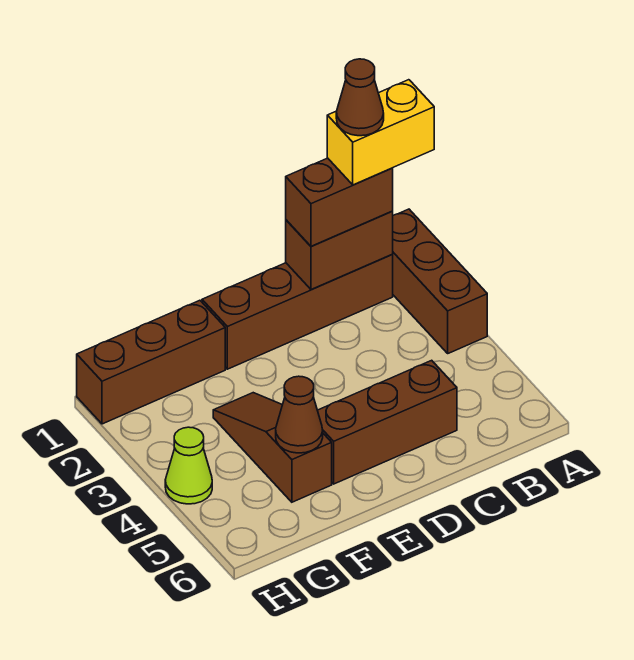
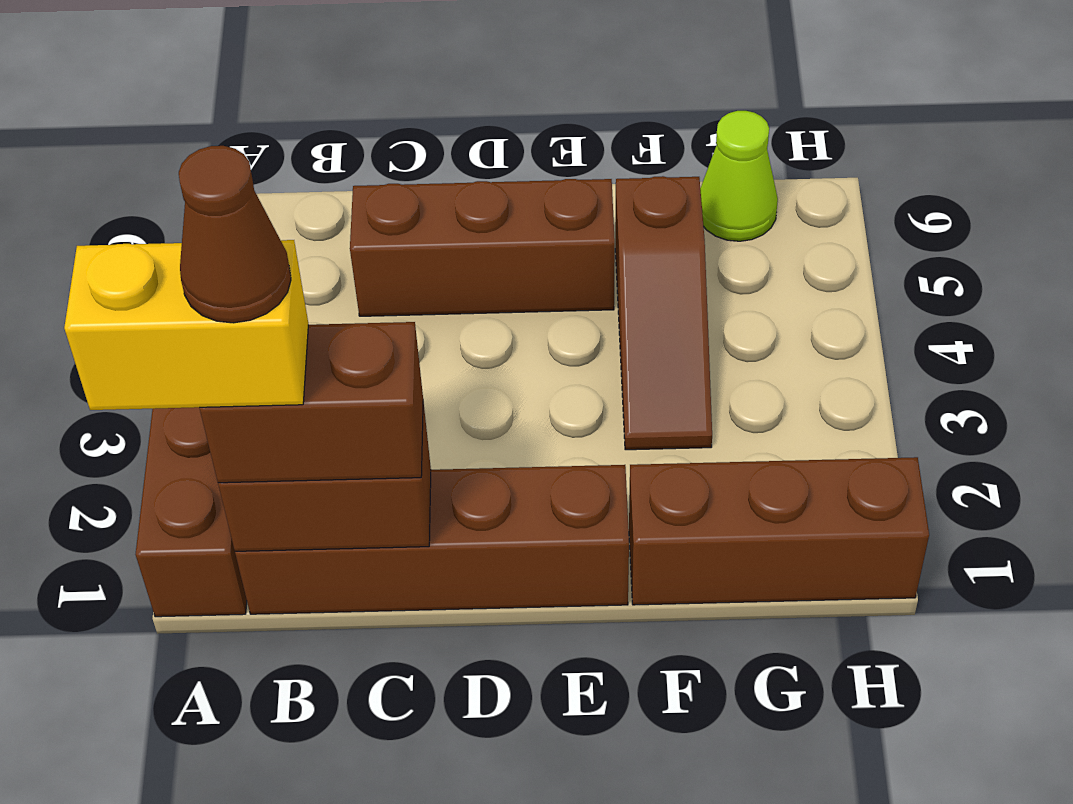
brown 1x1 cone [276,376,323,453] -> none
lime 1x1 cone [165,427,212,504] -> lime 1x1 cone moved to [700,111,778,241]

